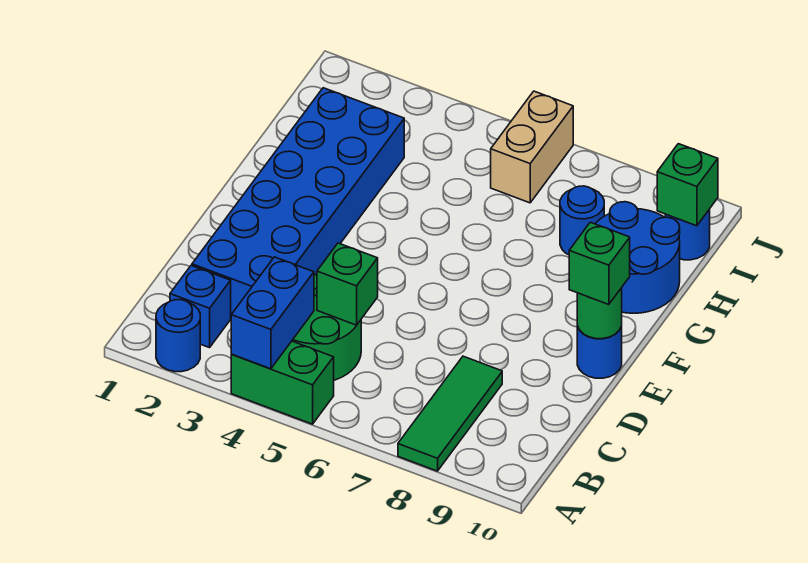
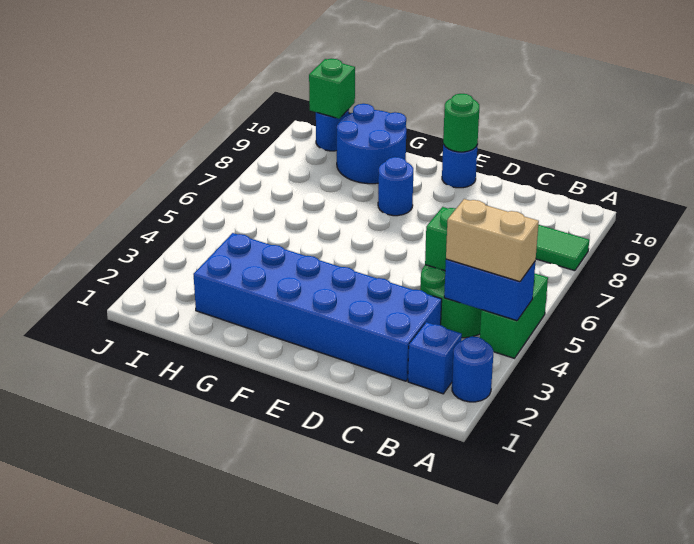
green 1x1 brick [569,222,630,305] -> none
blue 1x1 round brick [560,186,604,255] -> blue 1x1 round brick moved to [378,157,413,216]
tan 1x2 brick [491,91,573,203] -> tan 1x2 brick moved to [446,199,539,282]

